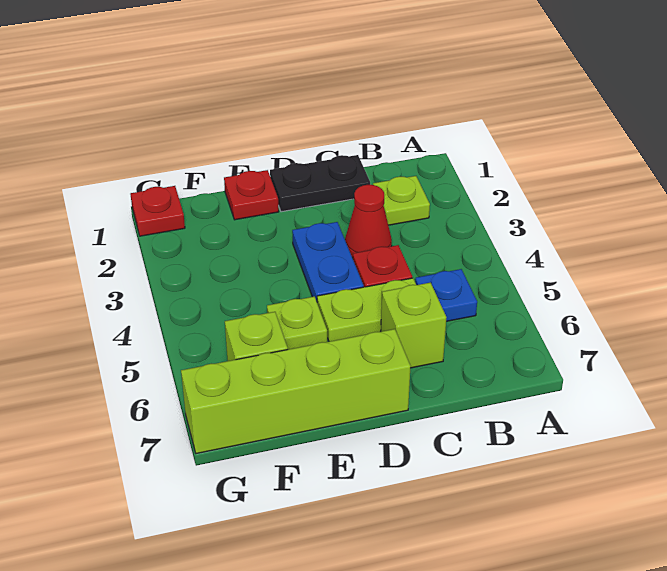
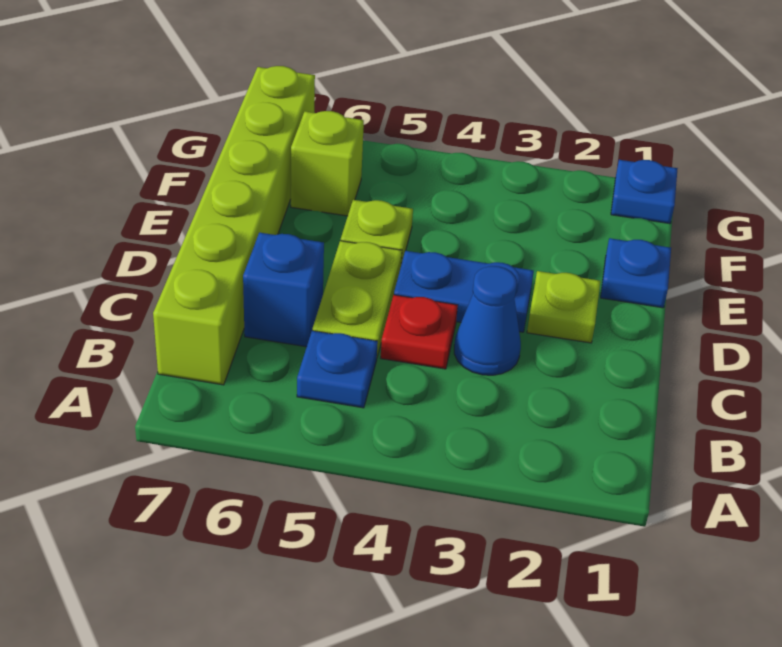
lime 1x1 plate [373,176,430,225] -> lime 1x1 plate moved to [527,271,600,343]
black 1x2 plate [270,155,370,212] -> none
red 1x1 cone [345,185,392,258] -> blue 1x1 cone [454,266,521,375]
lime 1x1 brick [381,283,447,368] -> blue 1x1 brick [243,233,324,347]
lime 1x4 brick [181,329,411,454] -> lime 1x6 brick [153,66,315,385]
red 1x1 plate [224,170,279,220] -> blue 1x1 plate [601,238,671,308]
red 1x1 plate [131,186,185,236] -> blue 1x1 plate [611,160,678,224]

